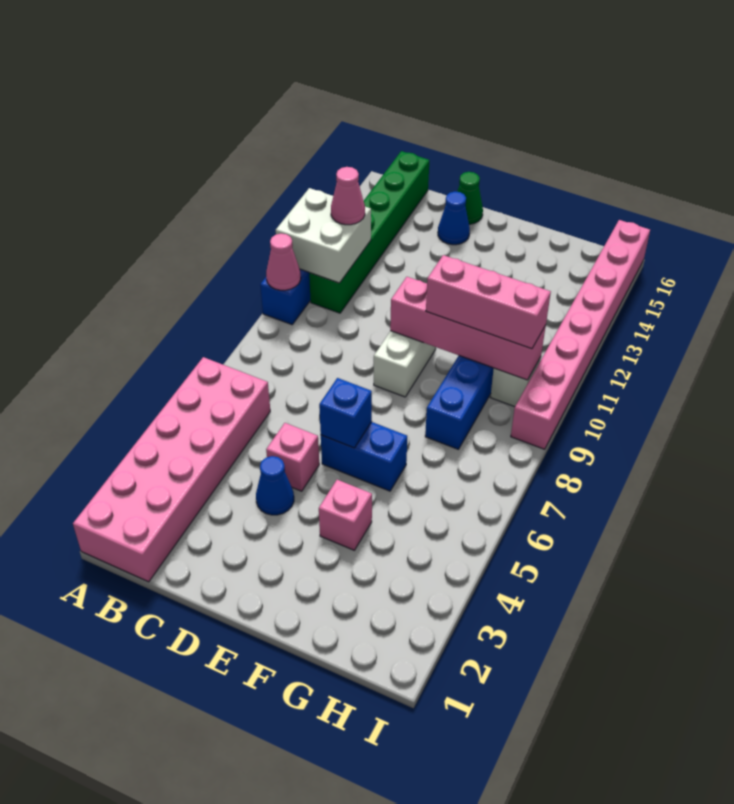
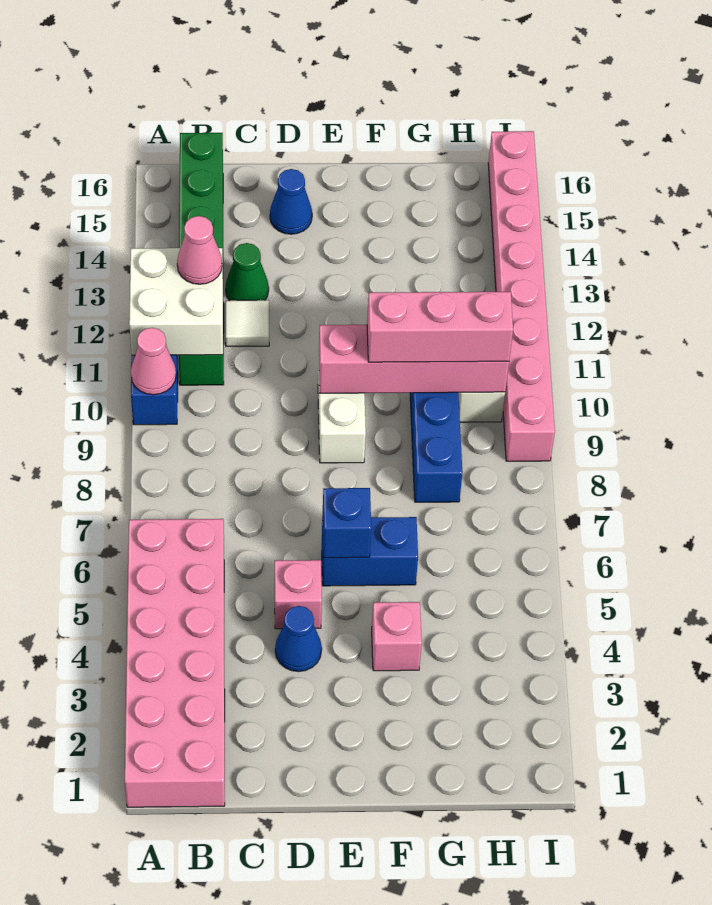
none -> white 1x1 tile [225,300,269,346]
green 1x1 cone [457,172,483,224] -> green 1x1 cone moved to [226,243,269,301]

